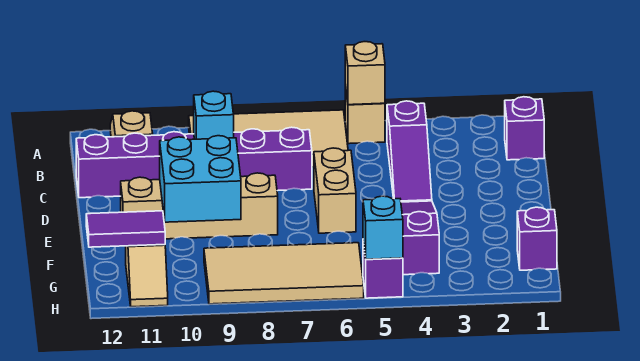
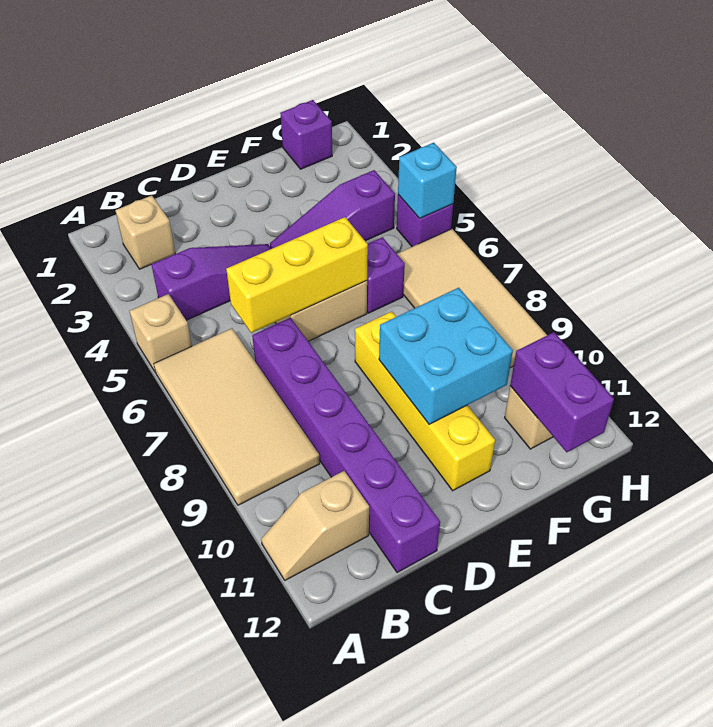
tan 1x1 brick [345,42,385,105] -> tan 1x1 brick moved to [115,195,175,269]
purple 1x1 brick [505,97,544,160] -> purple 1x1 brick moved to [367,237,405,313]
none -> yellow 1x3 brick [226,217,368,333]
cyan 1x1 brick [194,91,234,139] -> none
tan 1x4 brick [121,173,278,239] -> yellow 1x4 brick [355,312,495,491]
purple 1x2 tile [86,211,165,247] -> purple 1x2 brick [510,332,614,452]

